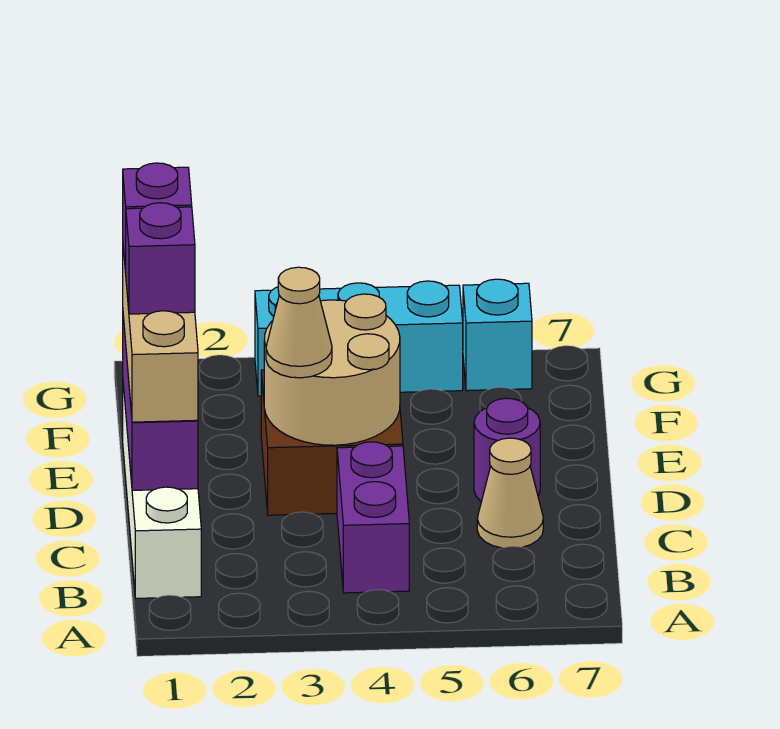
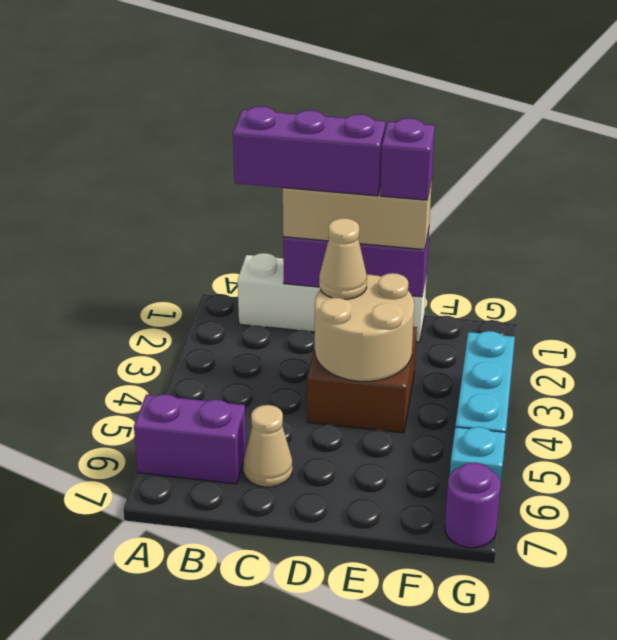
purple 1x2 brick [337,442,409,593] -> purple 1x2 brick moved to [134,394,246,484]
purple 1x1 brick [125,203,195,314] -> purple 1x3 brick [233,106,385,196]
purple 1x1 round brick [474,398,540,502] -> purple 1x1 round brick moved to [445,463,501,548]

